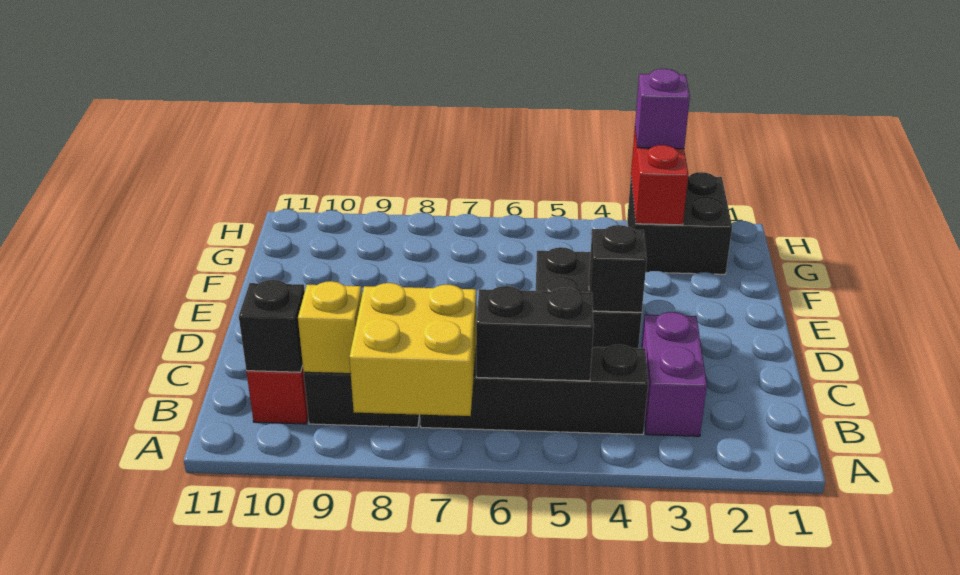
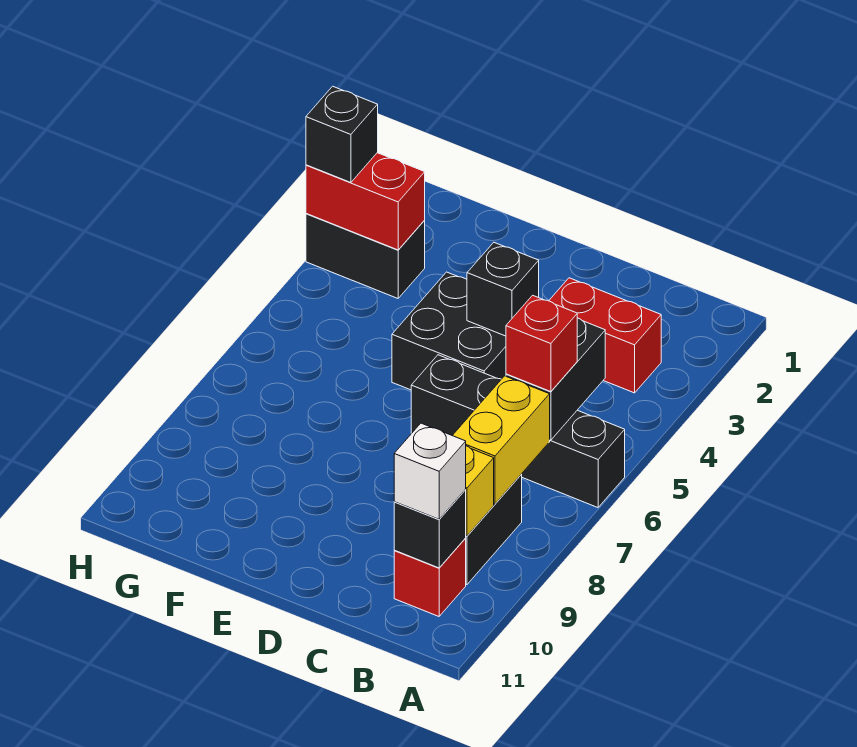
yellow 2x2 brick [349,283,476,416] -> yellow 1x2 brick [452,376,550,504]
purple 1x2 brick [641,312,707,436] -> red 1x2 brick [549,278,661,393]
black 1x4 brick [420,345,648,435] -> black 1x4 brick turned to [411,355,625,508]
none -> red 1x1 brick [506,295,577,392]
none -> white 1x1 brick [394,423,466,519]
black 2x2 brick [627,172,732,274] -> black 1x2 brick [306,214,425,298]
purple 1x1 brick [635,69,690,149] -> black 1x1 brick [306,86,378,183]

